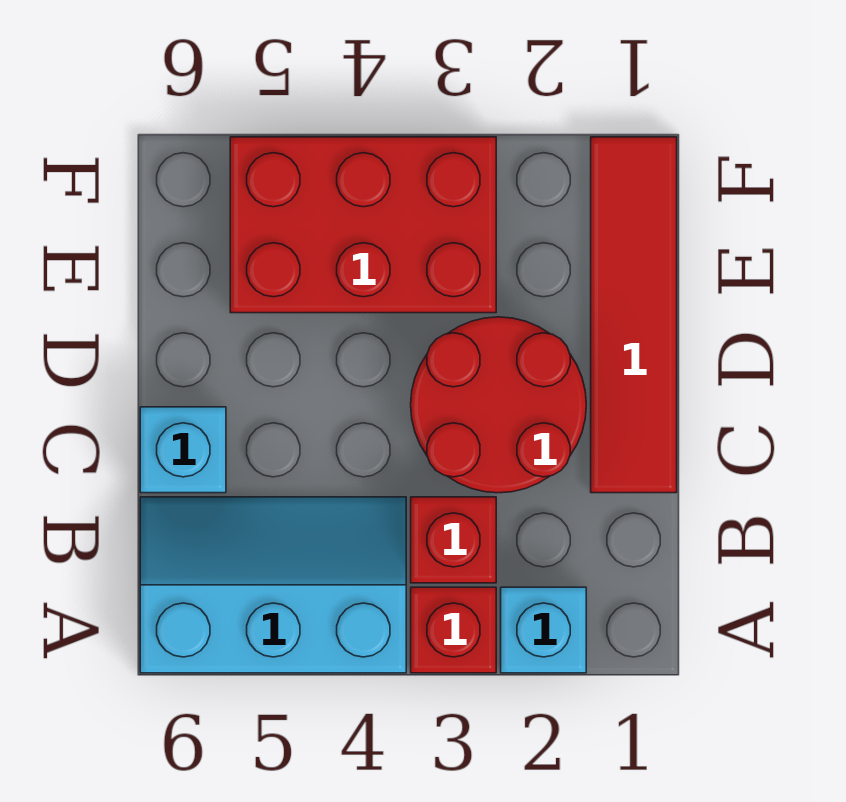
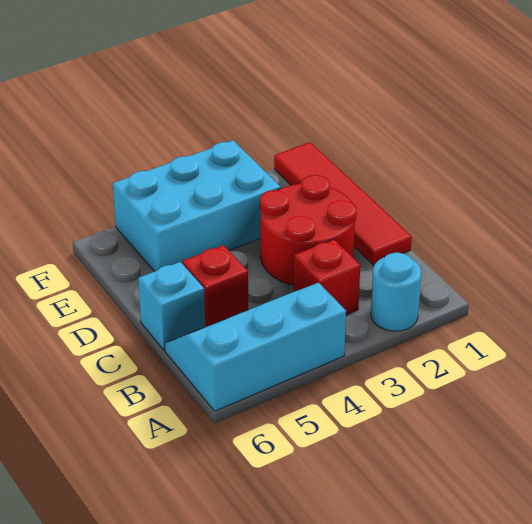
cyan 1x1 brick [501,587,586,673] -> cyan 1x1 round brick [371,253,421,331]
red 1x1 brick [411,587,496,673] -> red 1x1 brick moved to [182,245,248,327]
red 2x3 brick [230,137,496,313] -> cyan 2x3 brick [113,140,281,272]

